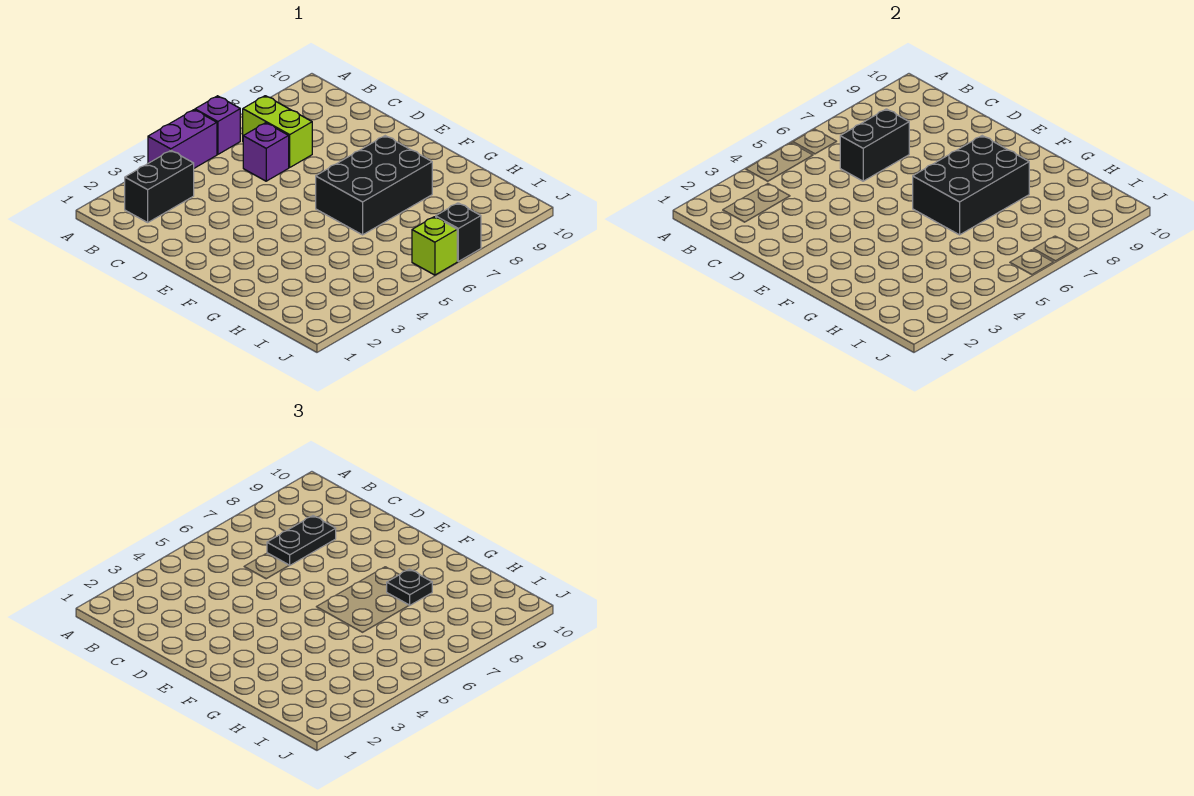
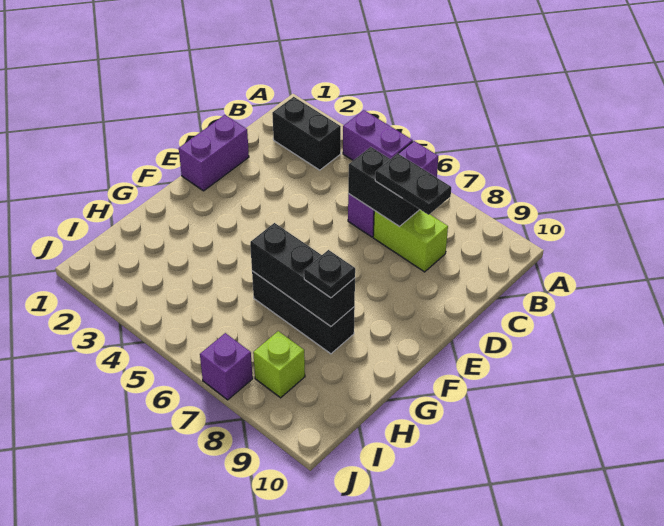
lime 1x2 brick [243,96,312,167] -> lime 1x2 brick turned to [373,210,448,272]
none -> purple 1x2 brick [179,115,249,191]
black 2x3 brick [316,136,432,235] -> black 1x3 brick [252,271,355,354]
black 2x3 brick [913,136,1029,235] -> black 1x3 brick [250,223,355,326]
lime 1x1 brick [412,217,457,275] -> lime 1x1 brick moved to [253,331,305,398]
black 1x1 brick [436,203,481,261] -> purple 1x1 brick [200,333,253,400]

